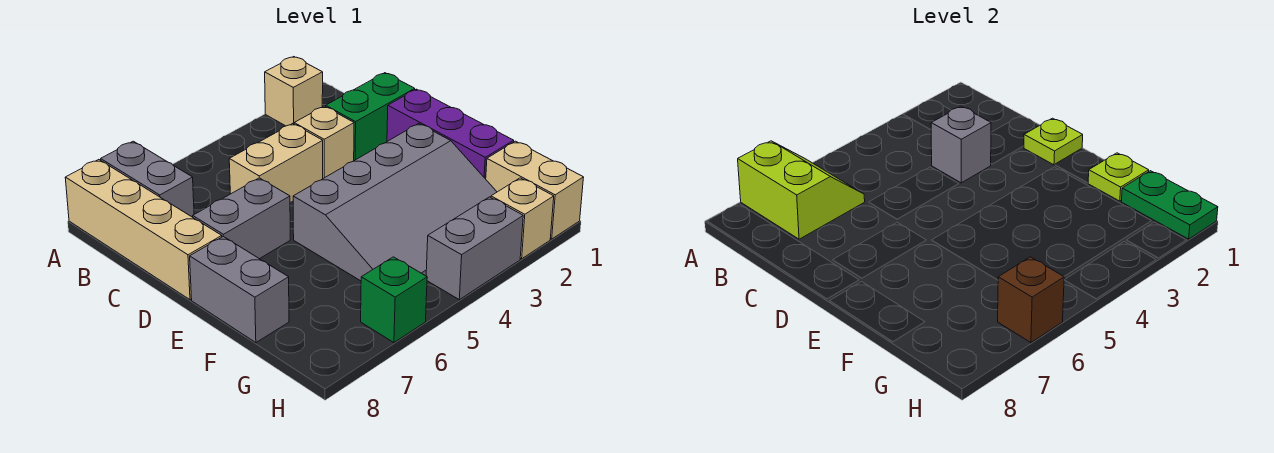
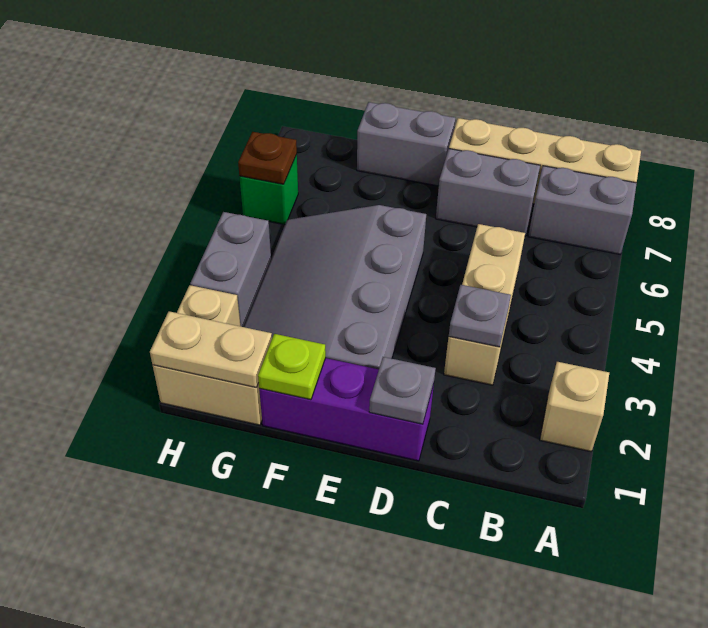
lime 2x2 slope [738,141,865,239] -> none
green 1x2 brick [326,73,415,161] -> none
grey 1x1 brick [931,106,991,183] -> grey 1x1 plate [449,285,511,347]
lime 1x1 plate [1024,118,1083,165] -> grey 1x1 plate [369,357,436,424]
grey 1x2 brick [193,178,290,259] -> grey 1x2 brick turned to [436,149,540,236]
green 1x2 plate [1121,171,1218,239] -> tan 1x2 plate [150,311,272,388]
brown 1x1 brick [998,257,1064,342] -> brown 1x1 plate [238,132,297,184]

